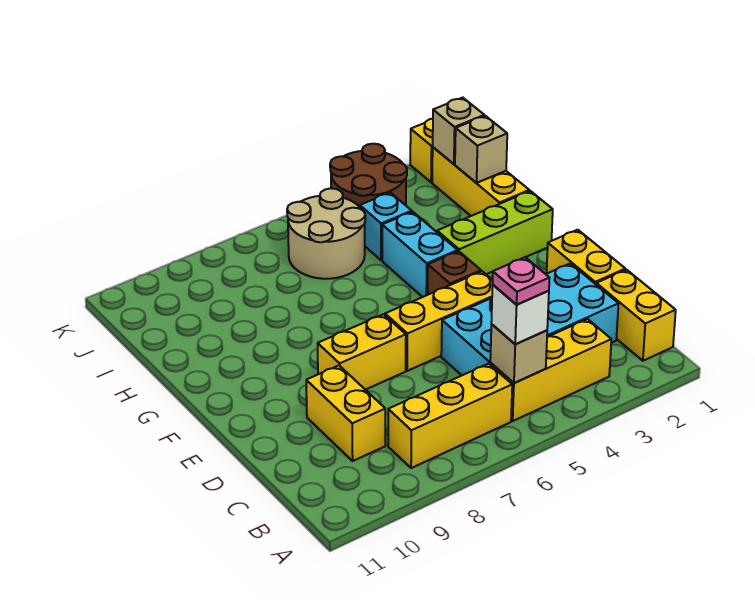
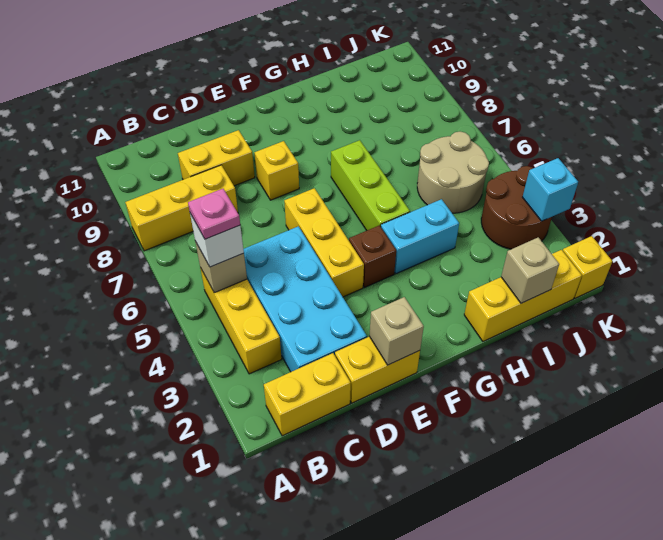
yellow 1x3 brick [388,364,512,468] -> yellow 1x3 brick turned to [125,165,238,251]
yellow 1x2 brick [318,314,406,390] -> yellow 1x1 brick [255,141,299,200]
lime 1x3 brick [437,191,553,274] -> lime 1x3 brick moved to [331,140,410,230]
cyan 1x1 brick [360,192,412,260] -> cyan 1x1 brick moved to [523,158,578,221]
tan 1x1 brick [433,98,484,164] -> tan 1x1 brick moved to [369,297,424,365]

